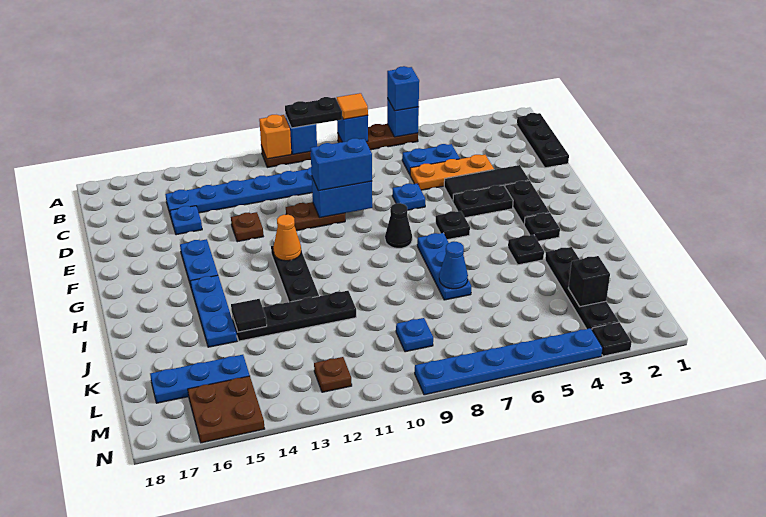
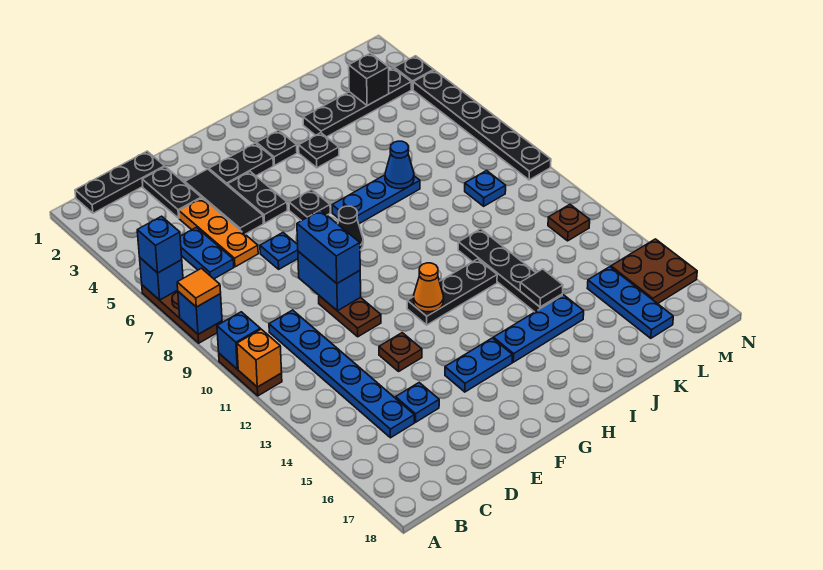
black 1x2 plate [285,97,342,128] -> black 1x2 plate moved to [142,167,201,218]
blue 1x6 plate [415,328,603,395] -> black 1x6 plate [413,70,551,180]

